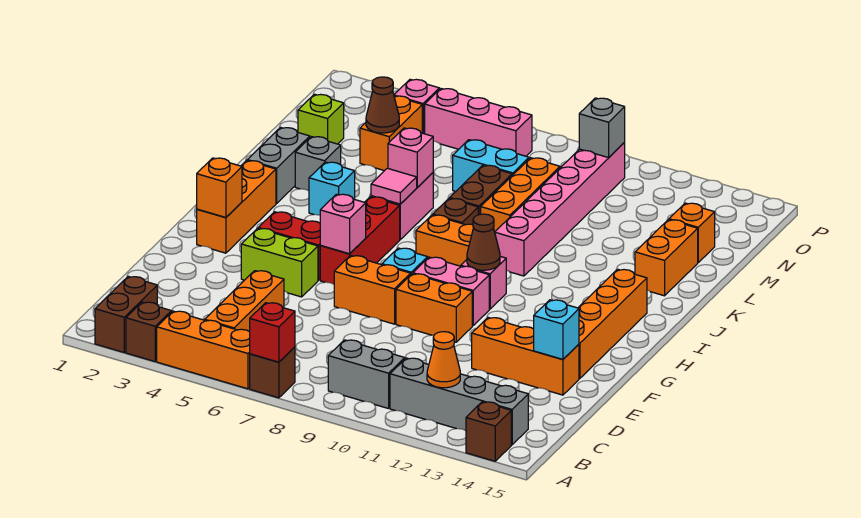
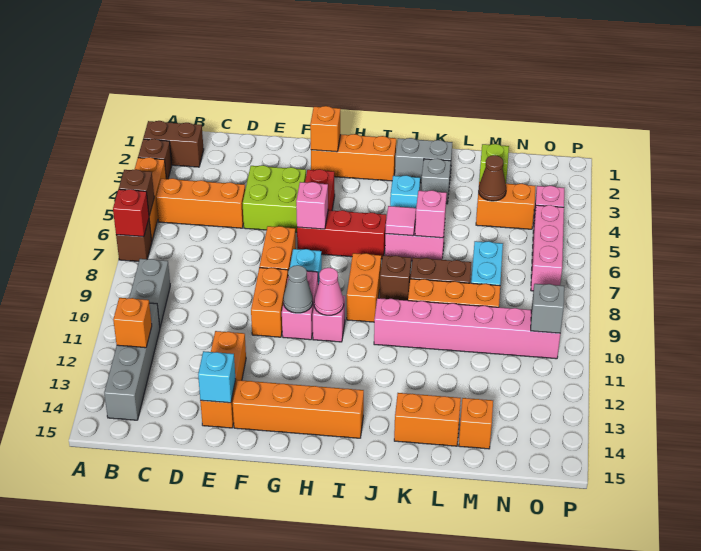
brown 1x1 brick [466,402,511,461] -> brown 1x1 brick moved to [119,169,154,215]
orange 1x1 cone [427,332,460,388] -> orange 1x1 brick [113,298,152,348]
lime 1x2 brick [241,228,318,297] -> lime 2x2 brick [243,165,306,232]
none -> grey 1x1 cone [283,265,313,313]
brown 1x1 cone [467,214,500,270] -> pink 1x1 cone [314,268,344,315]

